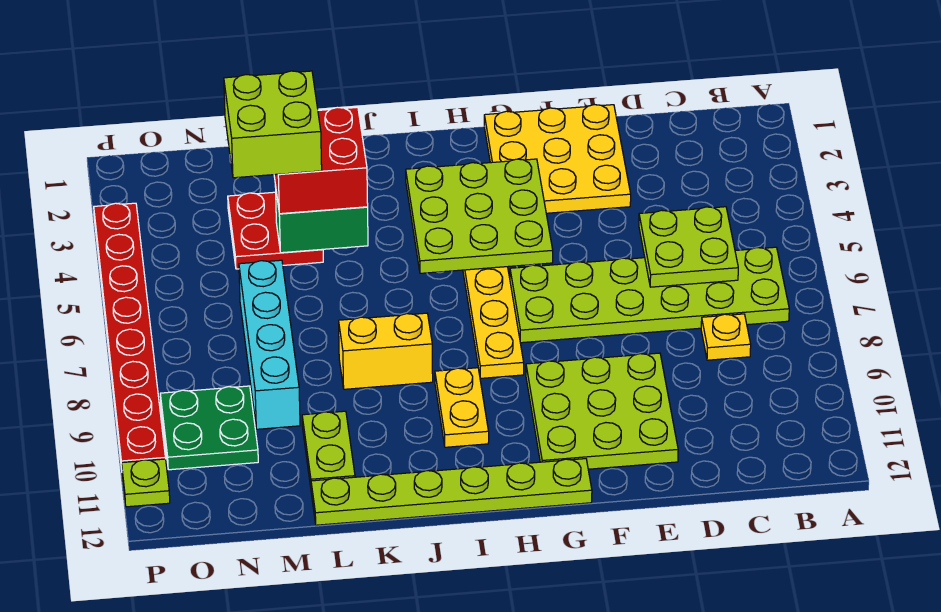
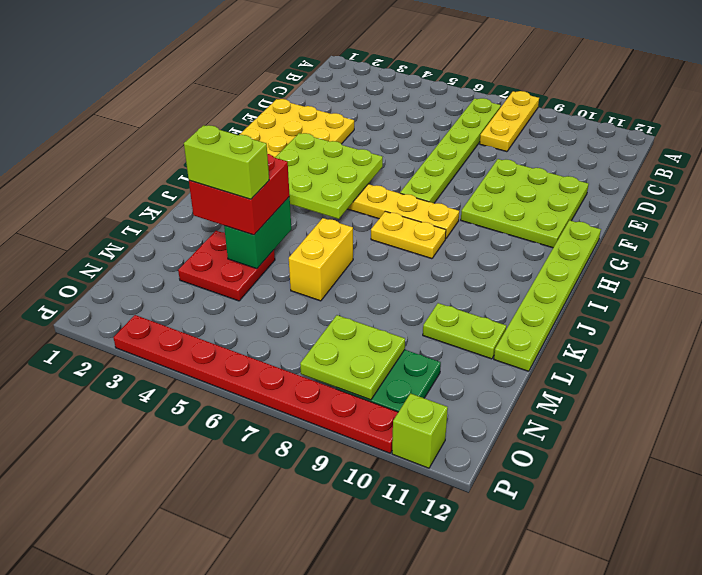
lime 2x6 plate [510,247,789,343] -> lime 1x6 plate [400,98,501,203]
lime 2x2 plate [639,207,738,287] -> lime 2x2 plate moved to [300,315,405,400]
yellow 1x1 plate [701,314,751,360] -> yellow 1x3 plate [480,91,539,152]
yellow 1x2 plate [435,368,489,447] -> yellow 1x2 plate moved to [371,211,446,259]
yellow 1x2 brick [339,313,433,389] -> yellow 1x2 brick moved to [289,218,353,301]
lime 2x2 brick [224,71,322,178] -> lime 1x2 brick [184,125,269,199]
cyan 1x4 brick [239,260,300,429] -> none
lime 1x1 plate [122,459,170,507] -> lime 1x1 brick [392,393,448,468]

